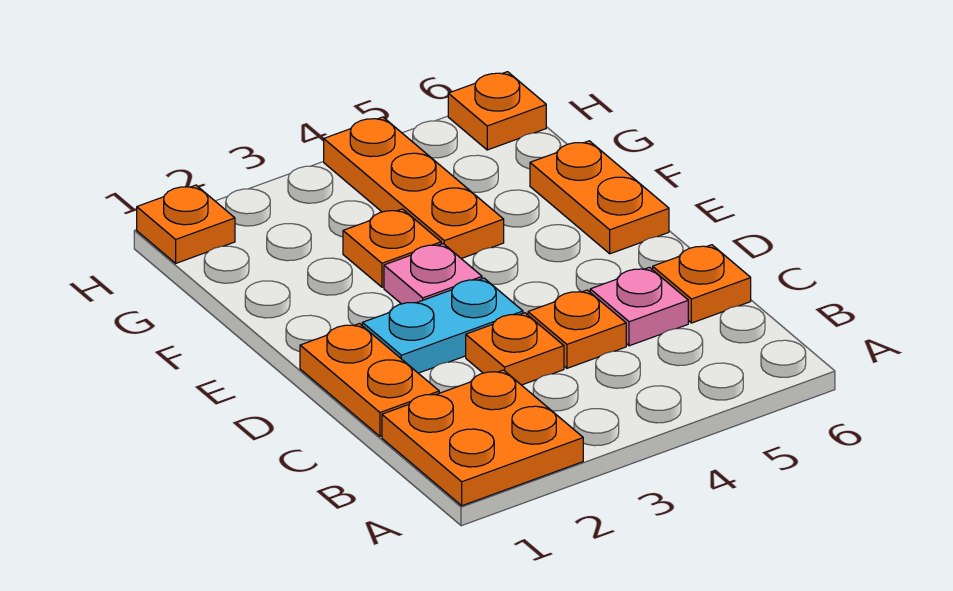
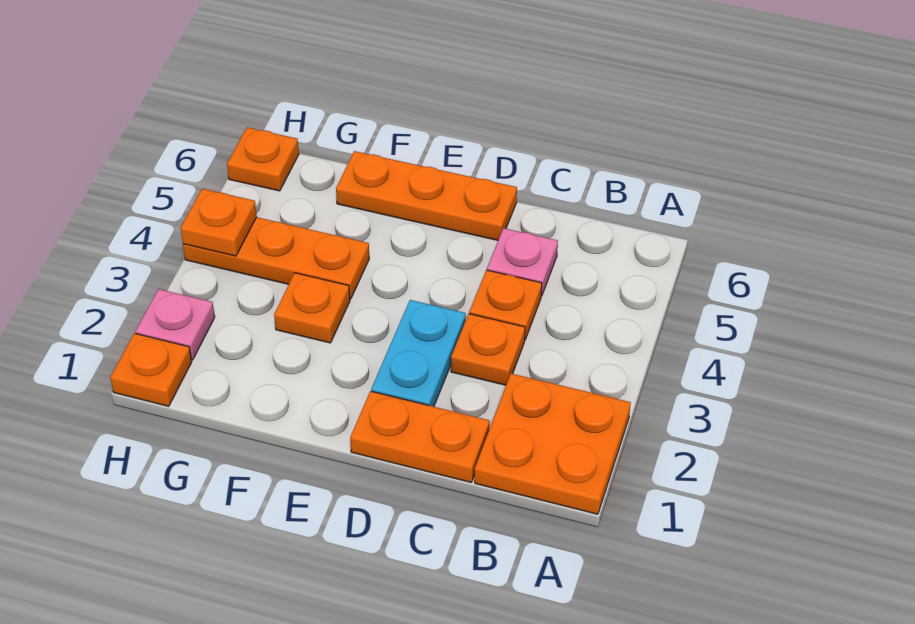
orange 1x1 plate [653,245,751,323] -> orange 1x1 plate moved to [181,189,257,256]
pink 1x1 plate [384,244,482,304] -> pink 1x1 plate moved to [135,289,215,360]
orange 1x2 plate [530,141,669,254] -> orange 1x3 plate [336,151,517,240]

